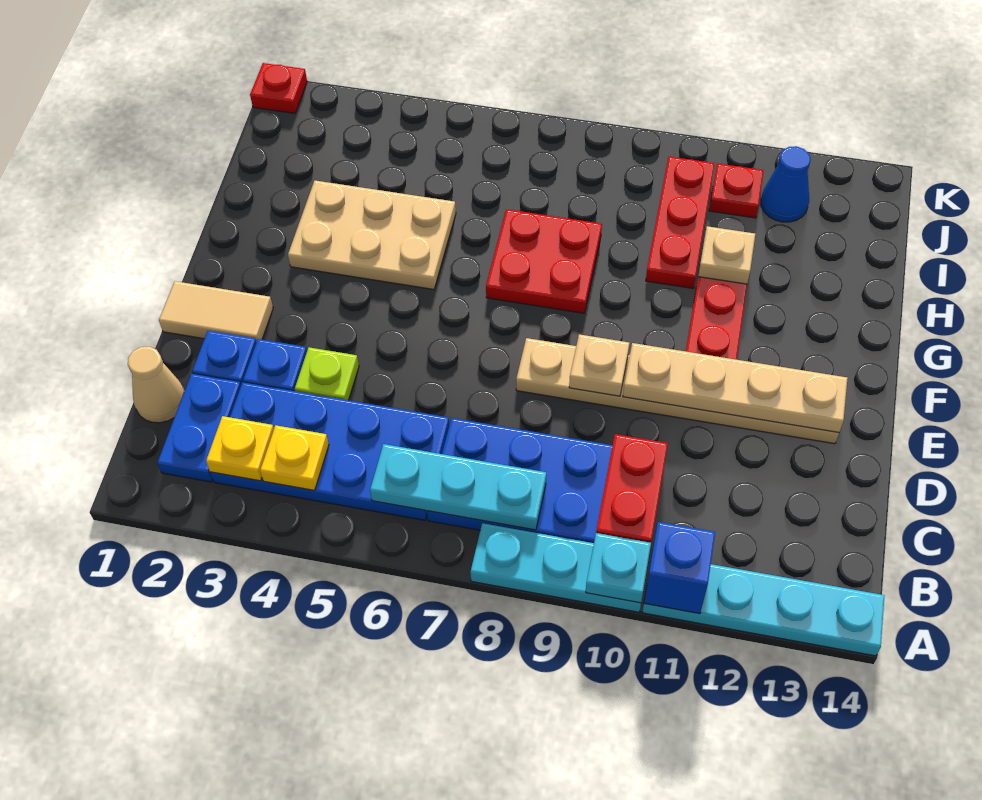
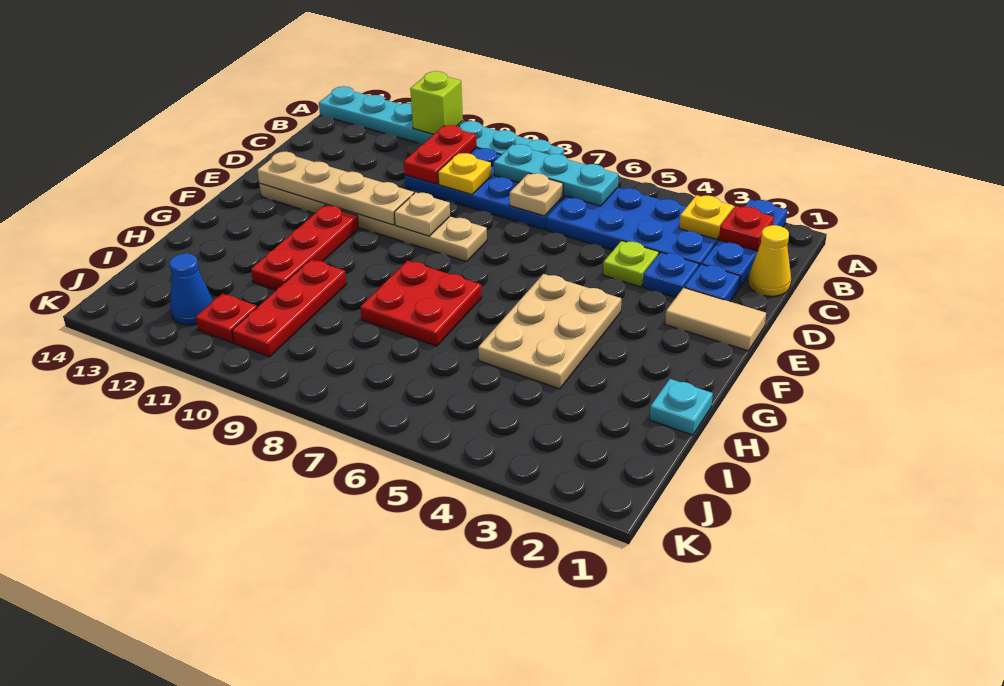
cyan 1x1 plate [586,533,651,603] -> cyan 1x1 plate moved to [650,379,713,435]
blue 1x1 brick [644,522,715,614] -> lime 1x1 brick [410,71,463,134]
blue 1x2 plate [157,374,241,482] -> blue 1x3 plate [702,200,787,288]
yellow 1x1 plate [260,425,329,491] -> yellow 1x1 plate moved to [438,153,491,194]
tan 1x1 cone [128,347,184,423] -> yellow 1x1 cone [748,225,791,296]
tan 2x3 plate [288,181,456,290] -> tan 2x3 plate turned to [478,274,621,389]
tan 1x1 plate [698,226,755,284] -> tan 1x1 plate moved to [510,173,563,216]
red 1x1 plate [250,63,307,113] -> red 1x1 plate moved to [719,206,774,251]

